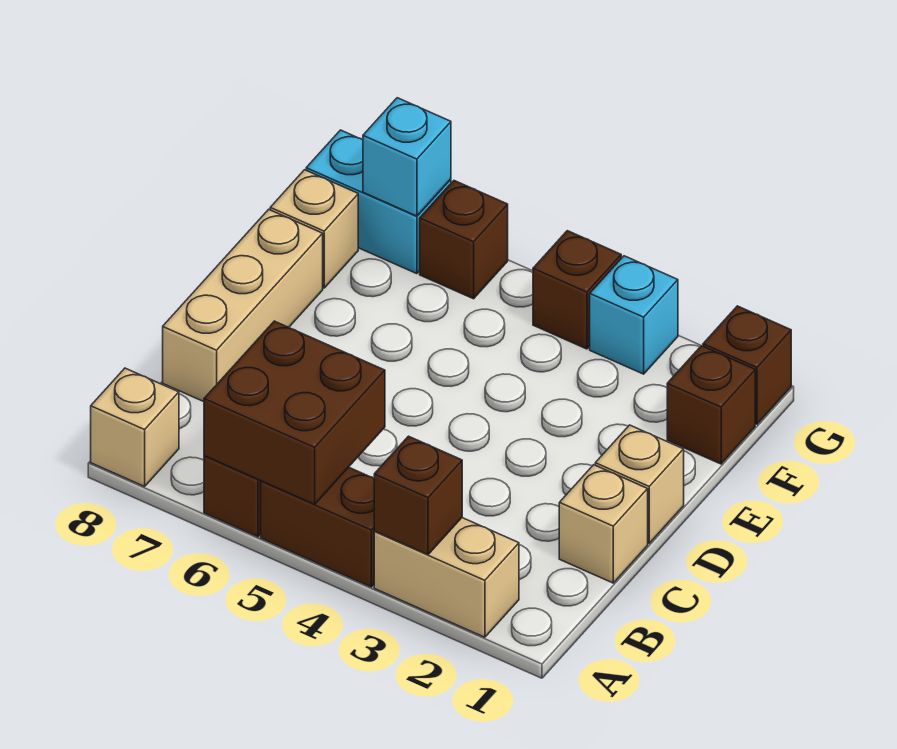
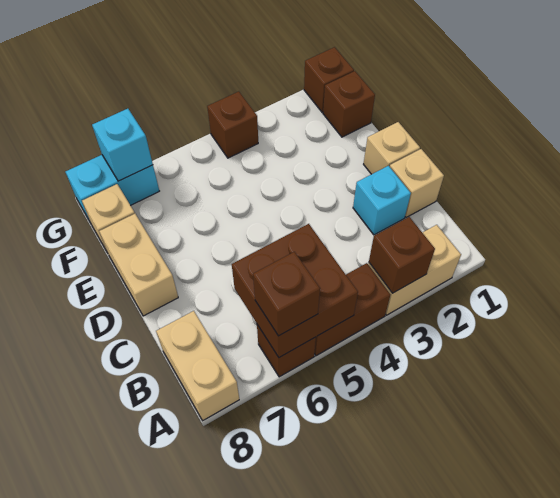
tan 1x1 brick [91,368,179,486] -> tan 1x2 brick [156,311,239,421]
tan 1x3 brick [163,209,323,402] -> tan 1x2 brick [99,214,178,316]
cyan 1x1 brick [590,256,678,374] -> cyan 1x1 brick moved to [353,166,411,235]
brown 1x1 brick [420,181,508,299] -> brown 1x1 brick moved to [253,252,320,336]

